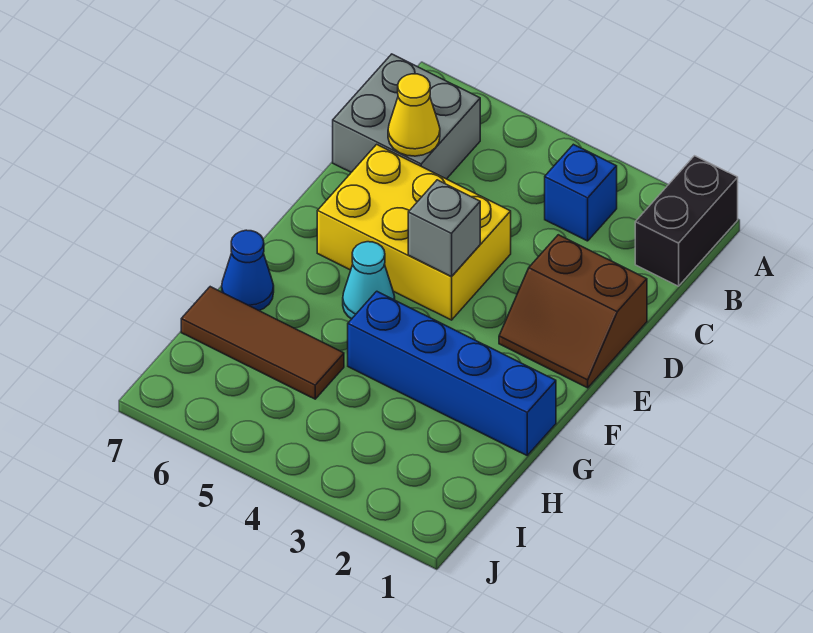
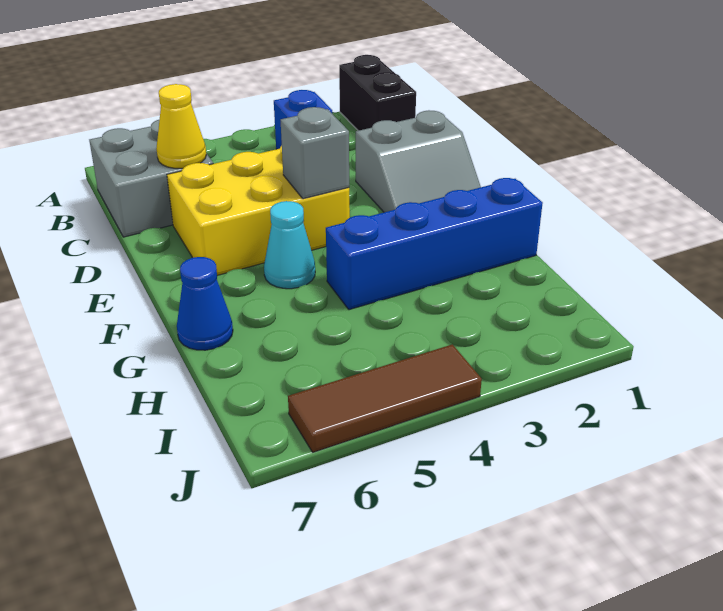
brown 2x2 slope [499,235,647,388] -> grey 2x2 slope [356,110,481,212]
brown 1x3 tile [181,287,344,399] -> brown 1x3 tile moved to [288,344,482,452]

